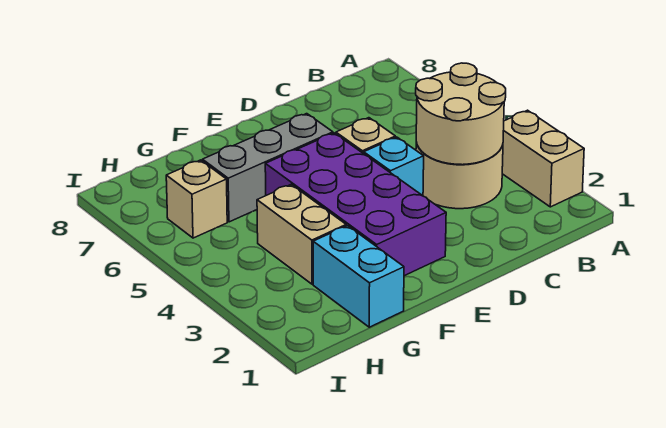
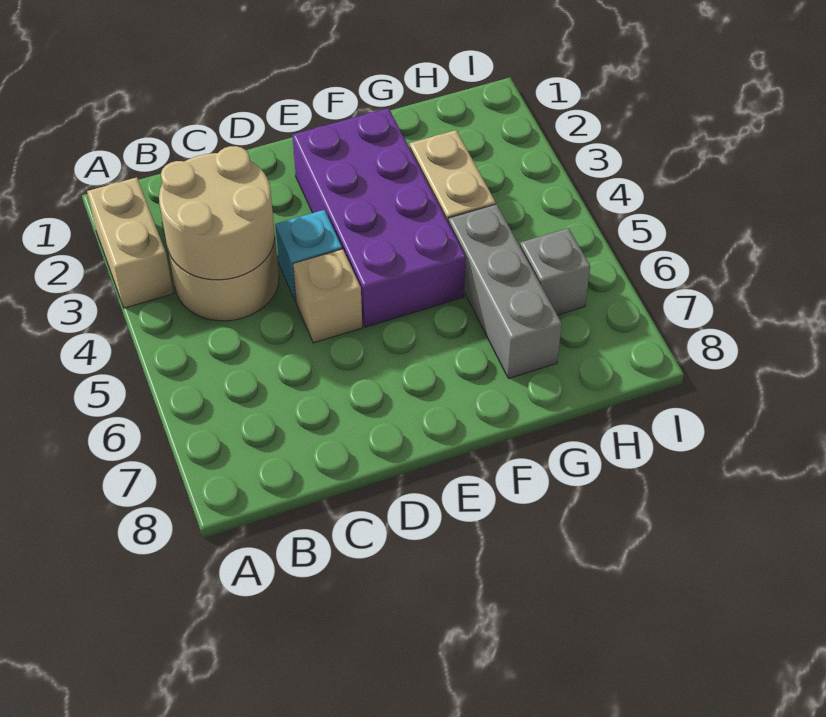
grey 1x3 brick [202,114,333,222] -> grey 1x3 brick turned to [448,204,562,379]
cyan 1x2 brick [313,226,404,327] -> none
tan 1x1 brick [166,160,227,238] -> grey 1x1 brick [520,228,590,315]

